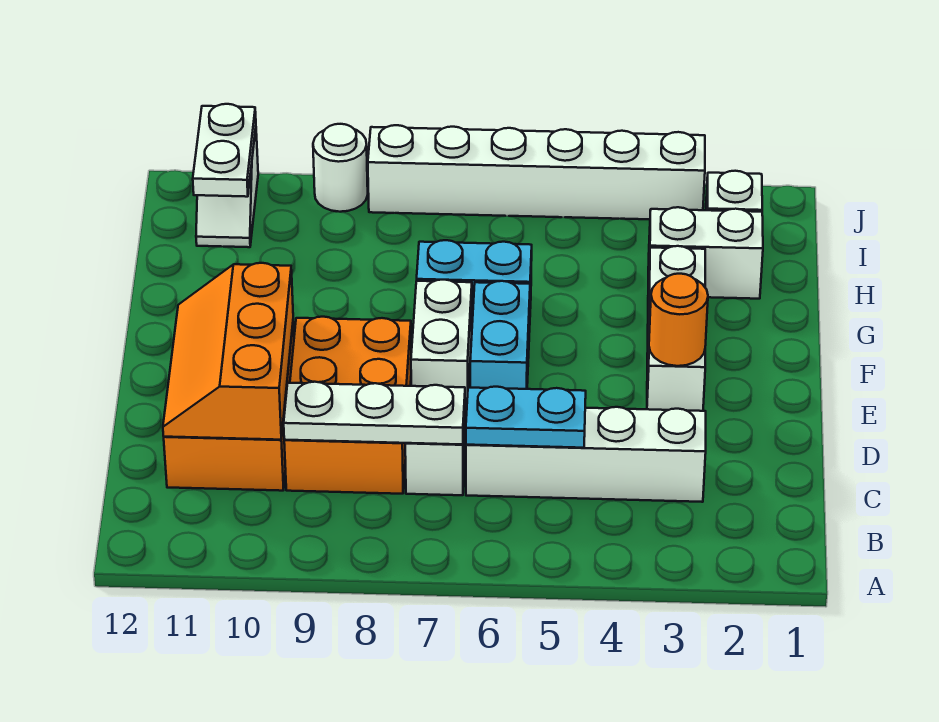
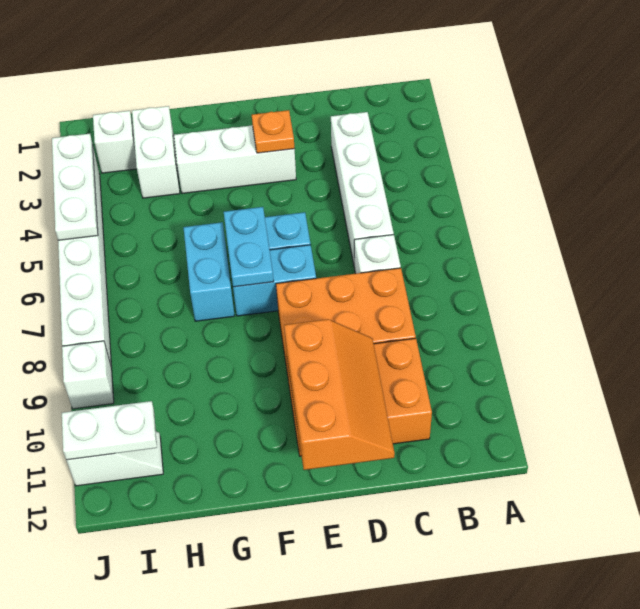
cyan 1x2 plate [466,387,586,448] -> cyan 1x2 plate moved to [224,207,274,287]
white 1x3 plate [284,382,465,445] -> white 1x3 plate moved to [52,134,98,240]
orange 2x3 slope [163,263,293,440] -> orange 2x3 slope turned to [284,319,395,470]
orange 1x1 round brick [649,274,708,366] -> orange 1x1 plate [252,110,295,153]
white 1x2 brick [411,280,472,411] -> cyan 1x2 brick [233,245,316,316]
white 1x1 round brick [313,124,368,212] -> white 1x1 brick [62,341,114,409]

